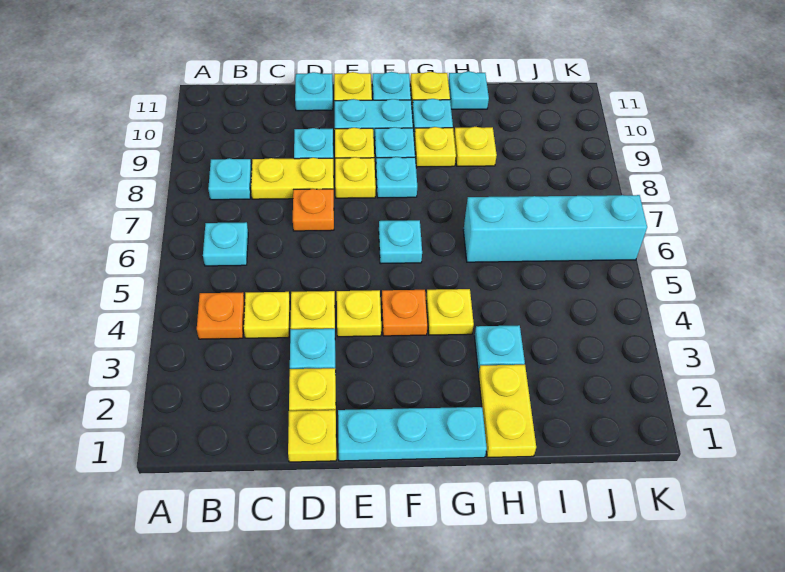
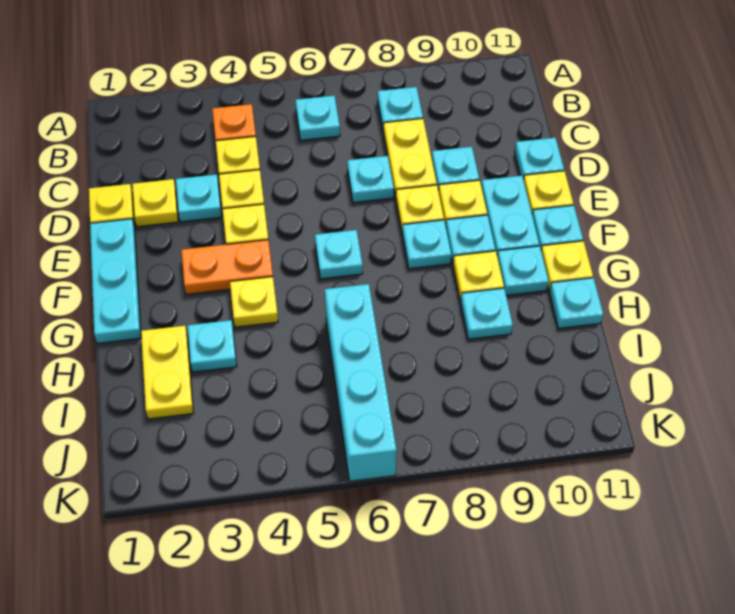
orange 1x1 plate [293,189,334,231] -> cyan 1x1 plate [347,156,394,203]
orange 1x1 plate [382,290,428,336] -> orange 1x2 plate [182,240,273,294]
yellow 1x2 plate [479,365,536,458] -> yellow 1x2 plate turned to [141,326,193,419]
yellow 1x1 plate [454,127,497,166] -> cyan 1x1 plate [461,288,513,339]

